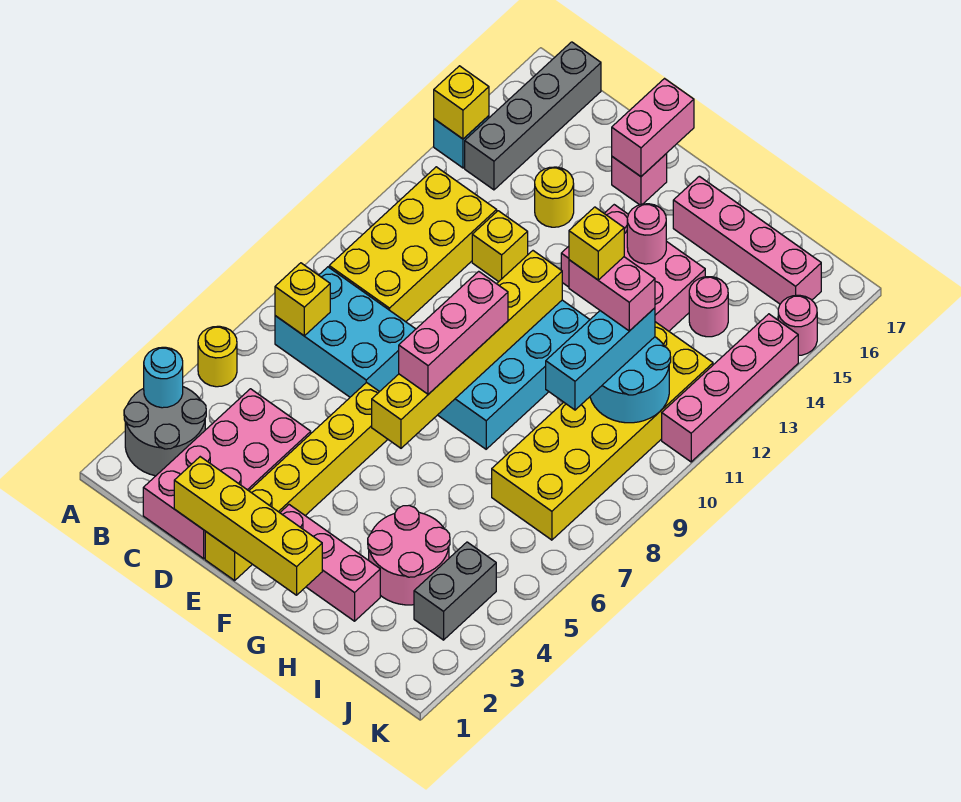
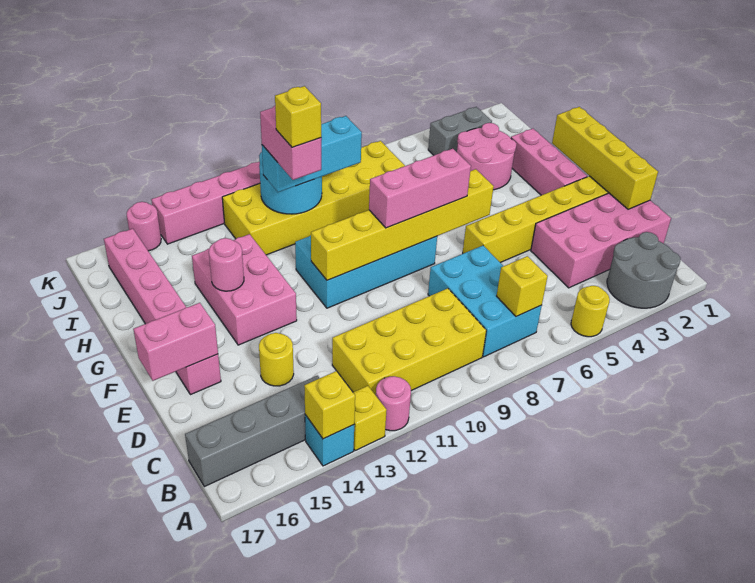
cyan 1x1 round brick [144,347,183,408] -> none
yellow 1x1 brick [472,211,528,282] -> yellow 1x1 brick moved to [353,386,387,451]
pink 1x1 round brick [689,277,728,337] -> pink 1x1 round brick moved to [376,376,411,431]

